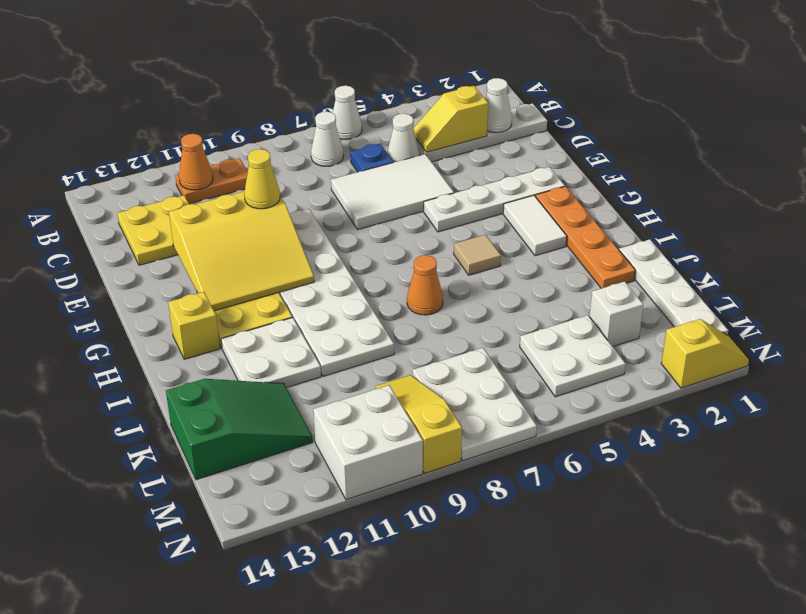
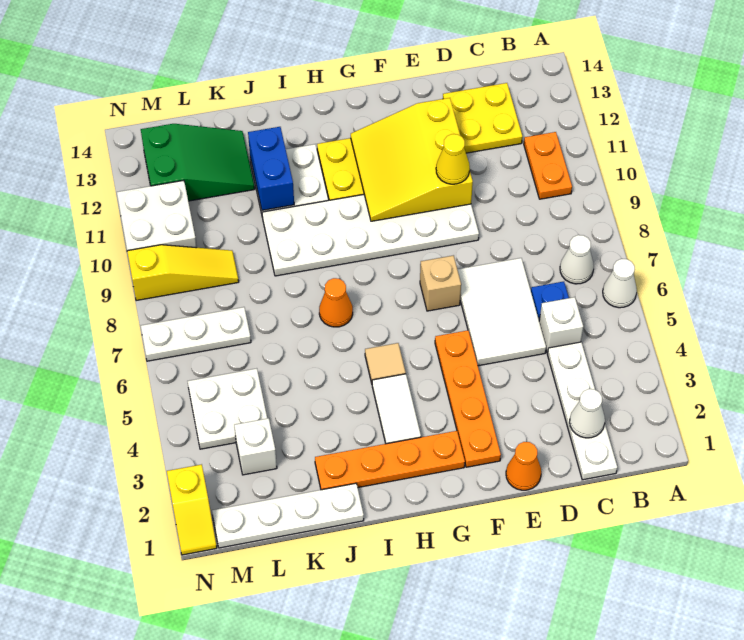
orange 1x1 cone [179,134,213,190] -> orange 1x1 cone moved to [506,442,541,490]
yellow 1x2 slope [413,86,488,152] -> none
white 1x1 cone [387,114,420,162] -> white 1x1 brick [539,297,583,353]
white 1x4 plate [424,167,565,232] -> orange 1x4 plate [435,330,501,467]
none -> tan 1x1 brick [420,255,461,311]
white 1x2 tile [503,195,567,256] -> white 1x2 tile turned to [372,374,421,444]
yellow 1x1 brick [168,292,220,359] -> none
none -> blue 1x2 brick [248,127,294,210]
green 2x3 slope [166,379,313,480] -> green 2x3 slope turned to [141,124,255,201]
white 2x3 plate [413,348,537,461] -> white 1x3 plate [141,307,251,361]

